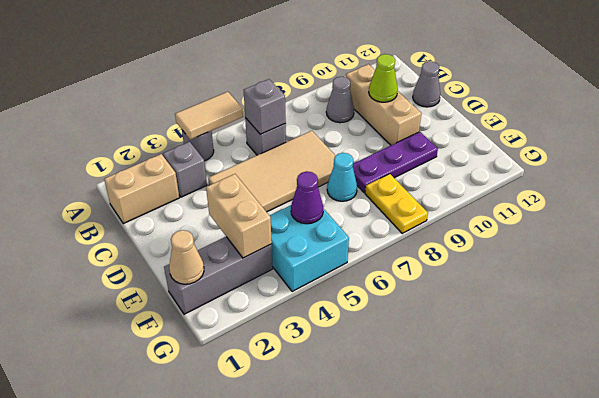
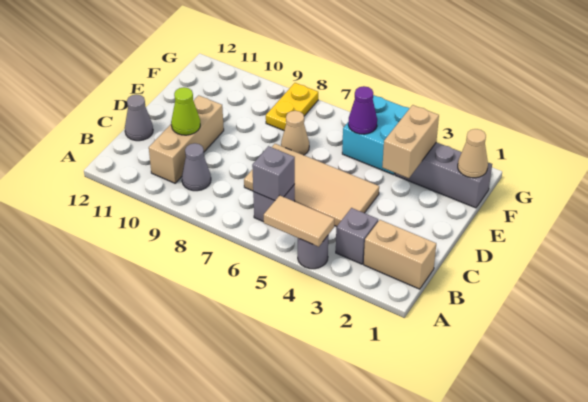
cyan 1x1 cone [327,153,357,201] -> tan 1x1 cone [281,111,309,155]
purple 1x3 plate [353,132,438,193] -> none

